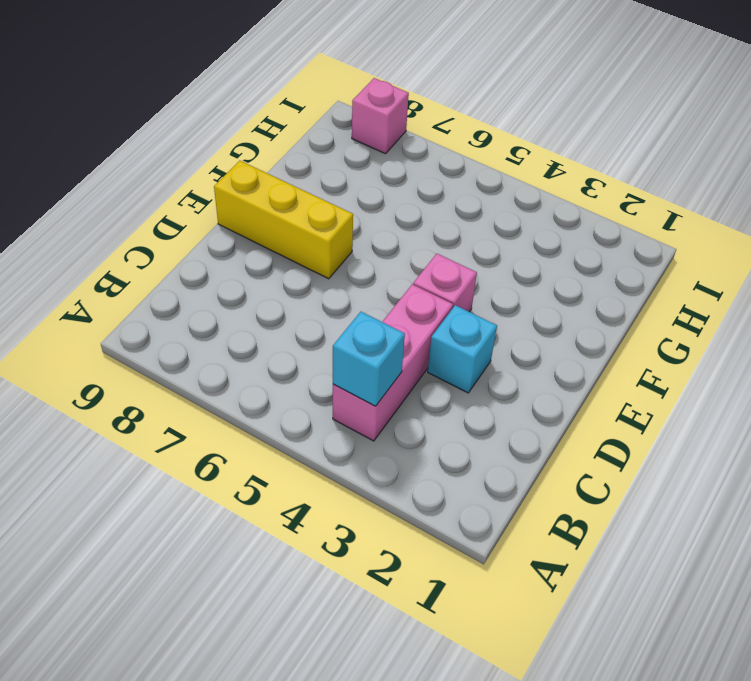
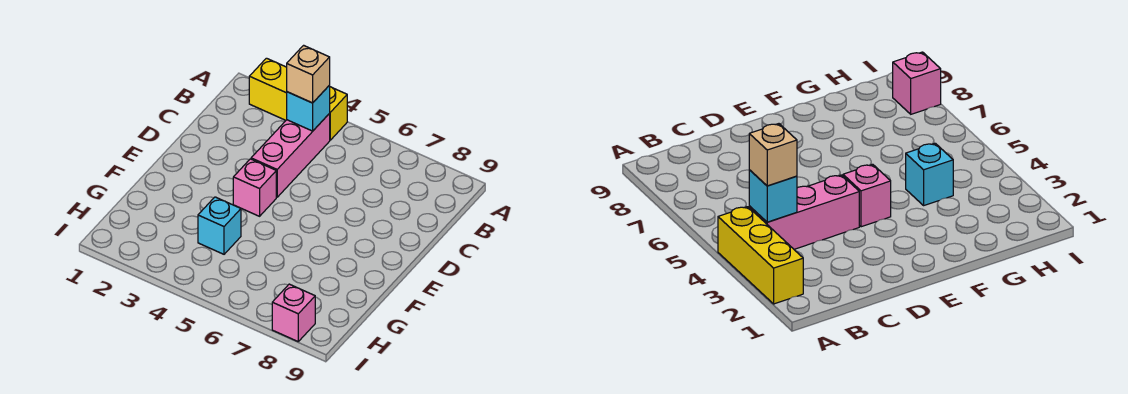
none -> tan 1x1 brick [287,45,330,103]
cyan 1x1 brick [428,305,497,393] -> cyan 1x1 brick moved to [198,197,241,254]
yellow 1x3 brick [214,161,353,279] -> yellow 1x3 brick moved to [249,58,347,140]

